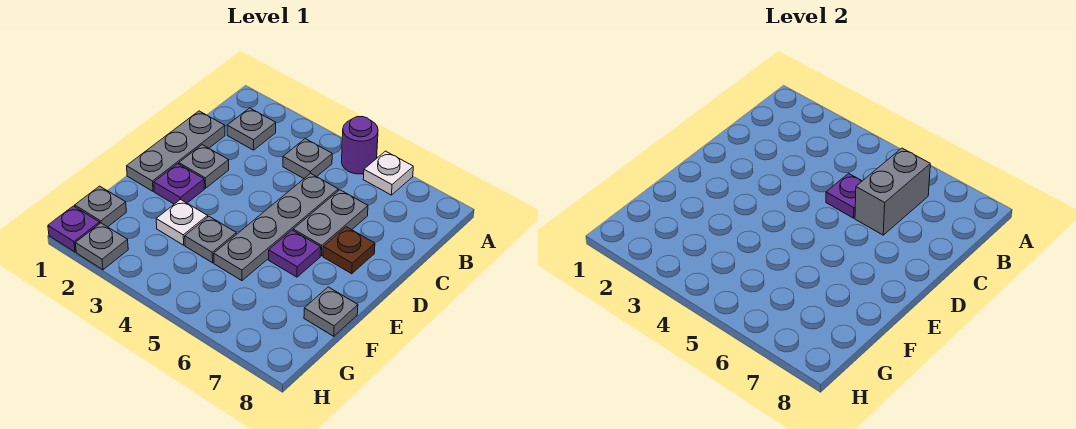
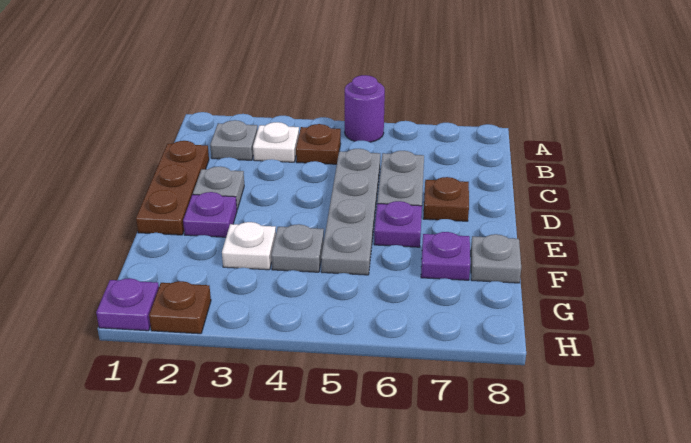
white 1x1 plate [363,151,413,195] -> white 1x1 plate moved to [253,122,299,162]
grey 1x1 plate [283,139,332,178] -> brown 1x1 plate [296,124,341,164]
grey 1x2 brick [855,148,930,235] -> none
grey 1x3 plate [127,111,225,191] -> brown 1x3 plate [136,141,209,235]
purple 1x1 plate [826,173,862,218] -> purple 1x1 plate moved to [421,232,470,280]
grey 1x1 plate [75,186,126,227] -> none
grey 1x1 plate [75,223,128,270] -> brown 1x1 plate [149,281,211,334]

